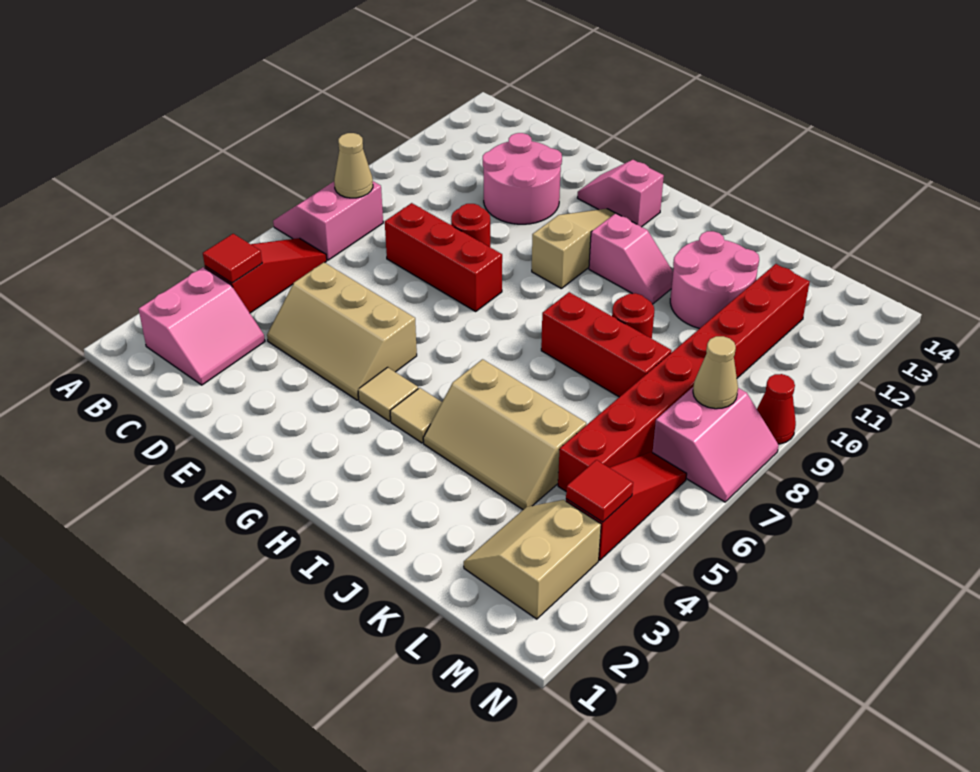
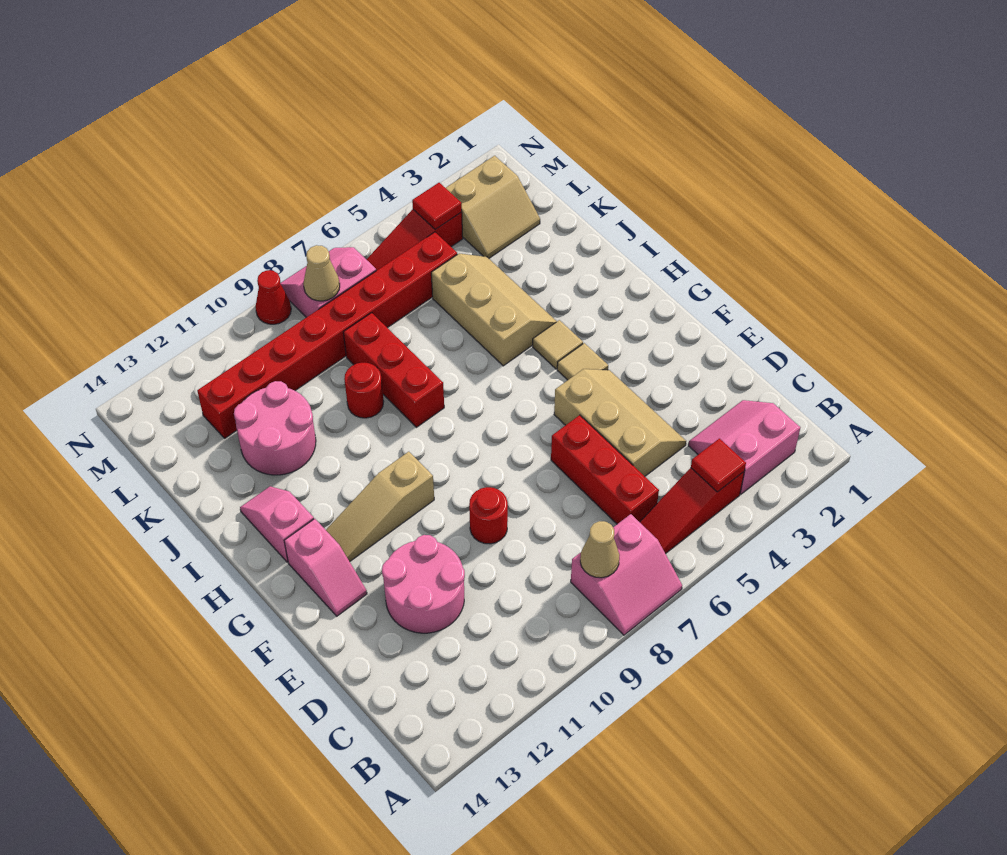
red 1x3 brick [385,203,502,311] -> red 1x3 brick moved to [551,415,659,524]
pink 1x2 slope [589,213,673,304] -> pink 1x2 slope moved to [240,486,314,562]

